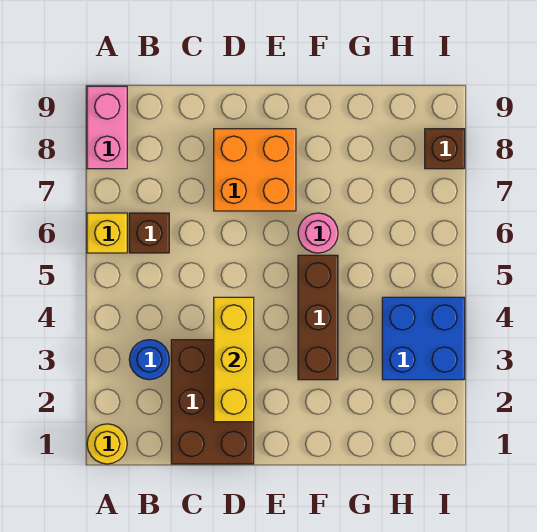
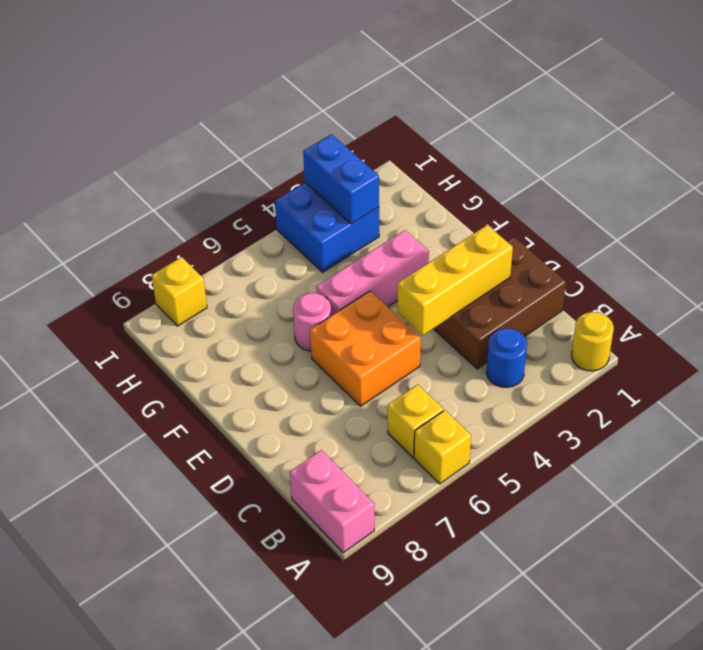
pink 1x2 brick [87,86,127,169] -> pink 1x2 brick turned to [290,450,374,553]
brown 1x1 brick [129,213,169,253] -> yellow 1x1 brick [388,385,443,457]
orange 2x2 brick [214,129,296,211] -> orange 2x2 brick moved to [310,291,421,406]
brown 1x3 brick [298,255,338,380] -> pink 1x3 brick [316,230,429,316]
none -> blue 1x2 brick [303,134,379,224]
brown 1x1 brick [425,129,465,169] -> yellow 1x1 brick [152,257,207,326]

